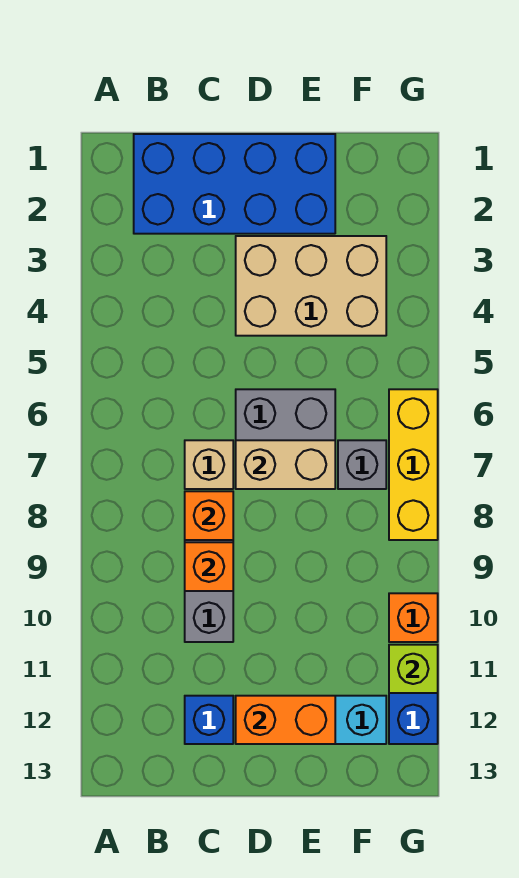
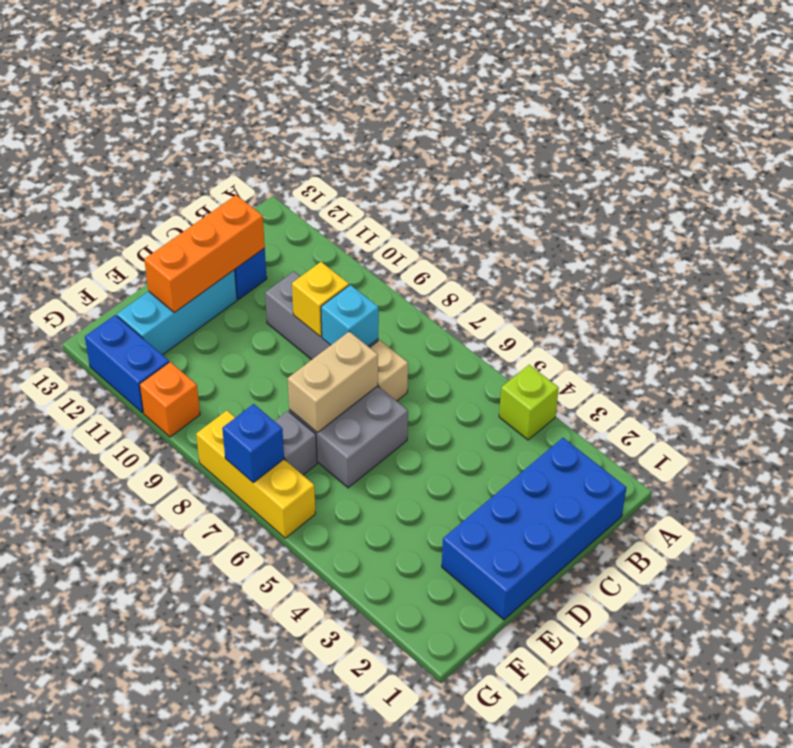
orange 1x1 brick [185,491,233,540] -> cyan 1x1 brick [321,285,379,346]
orange 1x1 brick [185,542,233,591] -> yellow 1x1 brick [292,262,349,337]
tan 2x3 brick [236,236,386,336] -> none
orange 1x2 brick [236,696,335,744] -> orange 1x3 brick [144,195,265,313]
none -> blue 1x1 brick [222,404,284,483]
lime 1x1 brick [389,645,438,693] -> lime 1x1 brick moved to [499,365,559,440]

